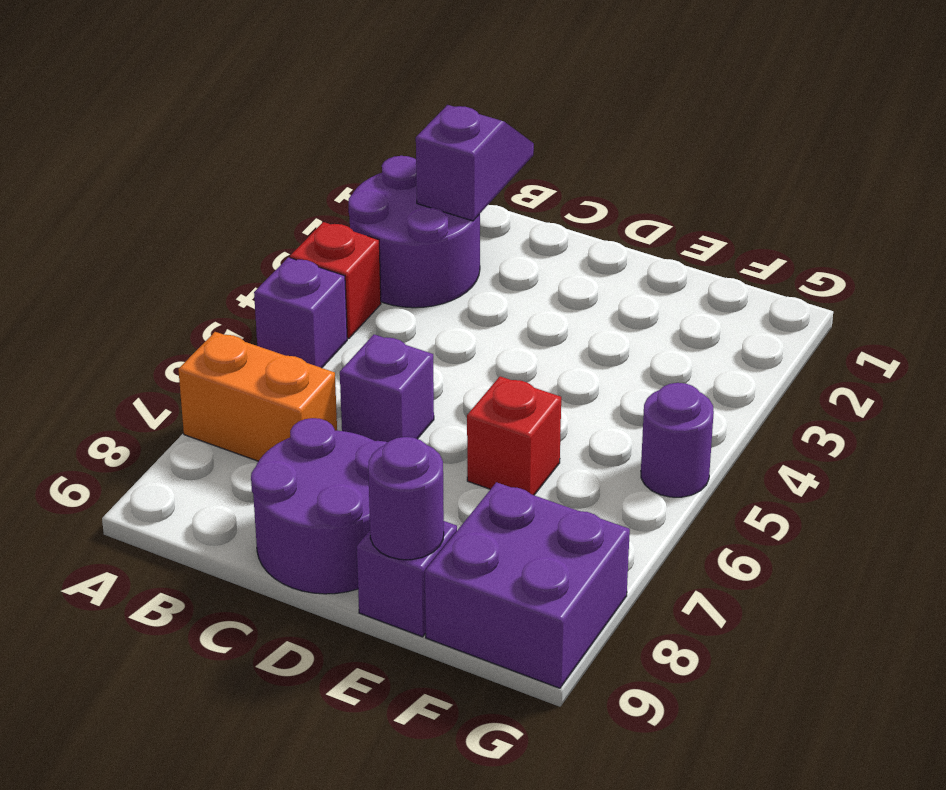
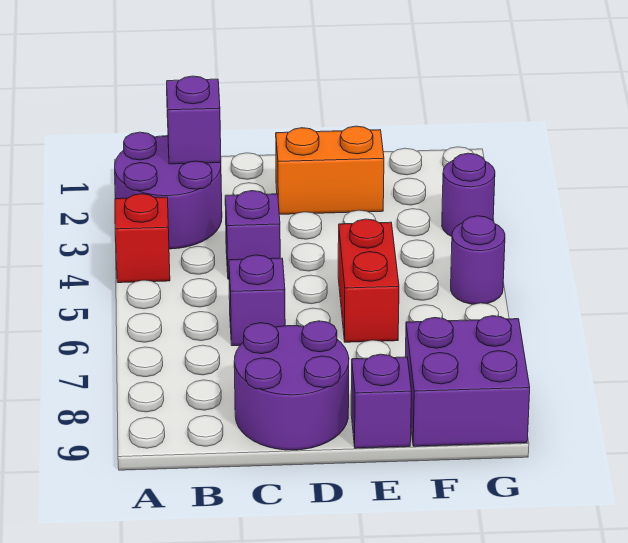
purple 1x1 brick [254,257,347,368] -> purple 1x1 brick moved to [225,191,280,279]
orange 1x2 brick [178,332,337,461] -> orange 1x2 brick moved to [276,126,384,214]
red 1x1 brick [467,376,561,495] -> red 1x2 brick [338,219,399,342]
purple 1x1 round brick [368,437,444,560] -> purple 1x1 round brick moved to [442,153,495,236]

